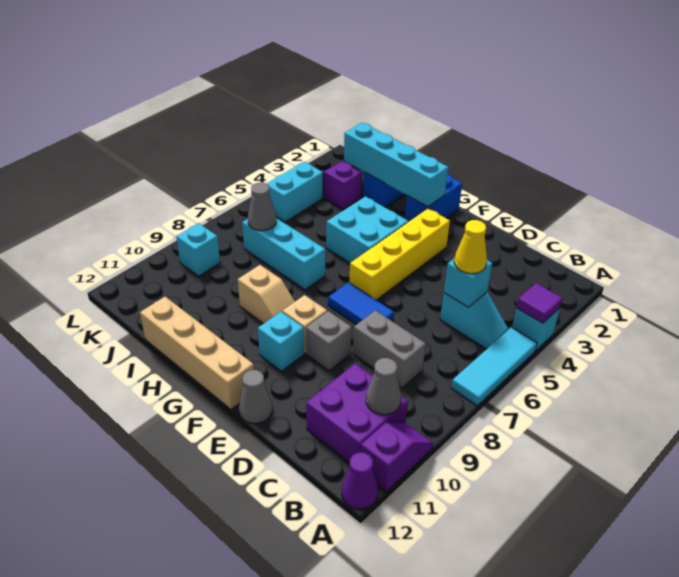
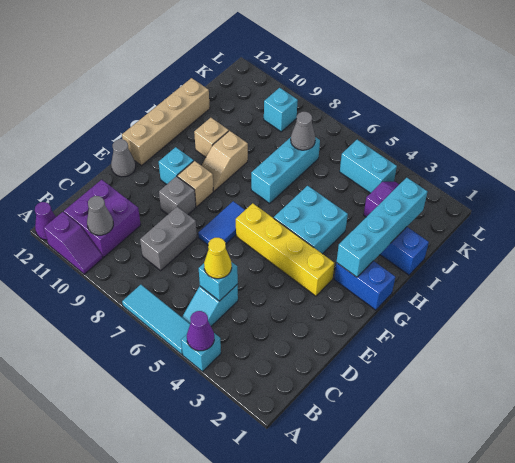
purple 1x1 tile [516,283,563,323] -> purple 1x1 cone [187,311,214,351]
none -> tan 1x1 brick [194,118,229,157]

